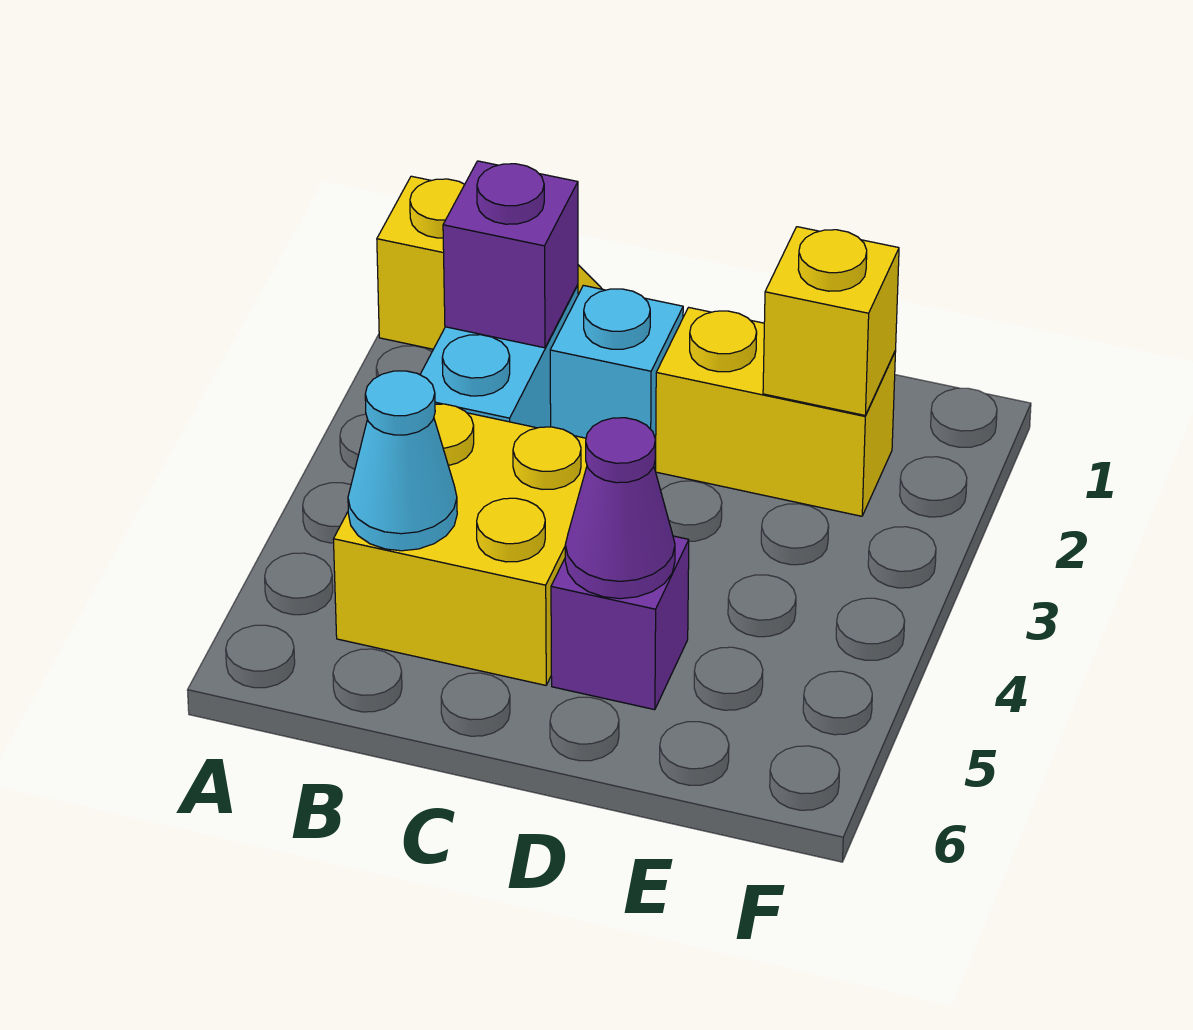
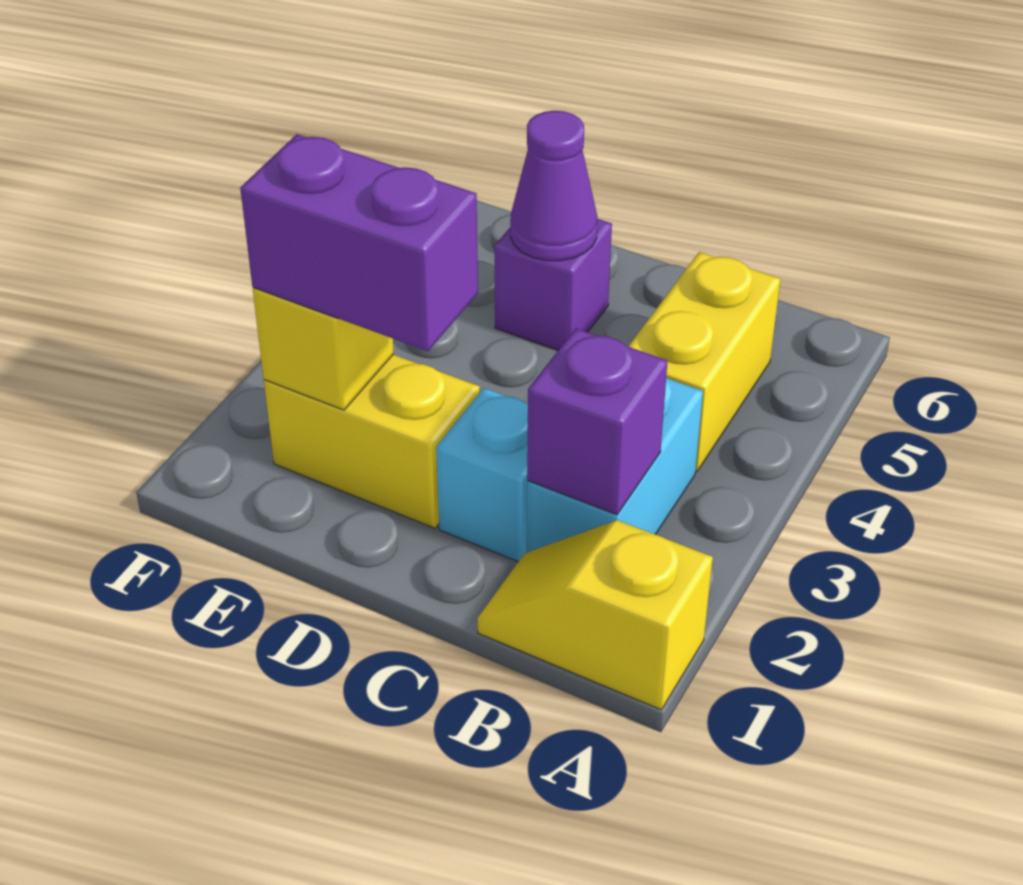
yellow 2x2 brick [333,404,587,685] -> yellow 1x2 brick [628,252,781,472]
cyan 1x1 cone [348,371,457,551] -> none
none -> purple 1x2 brick [240,134,478,351]

